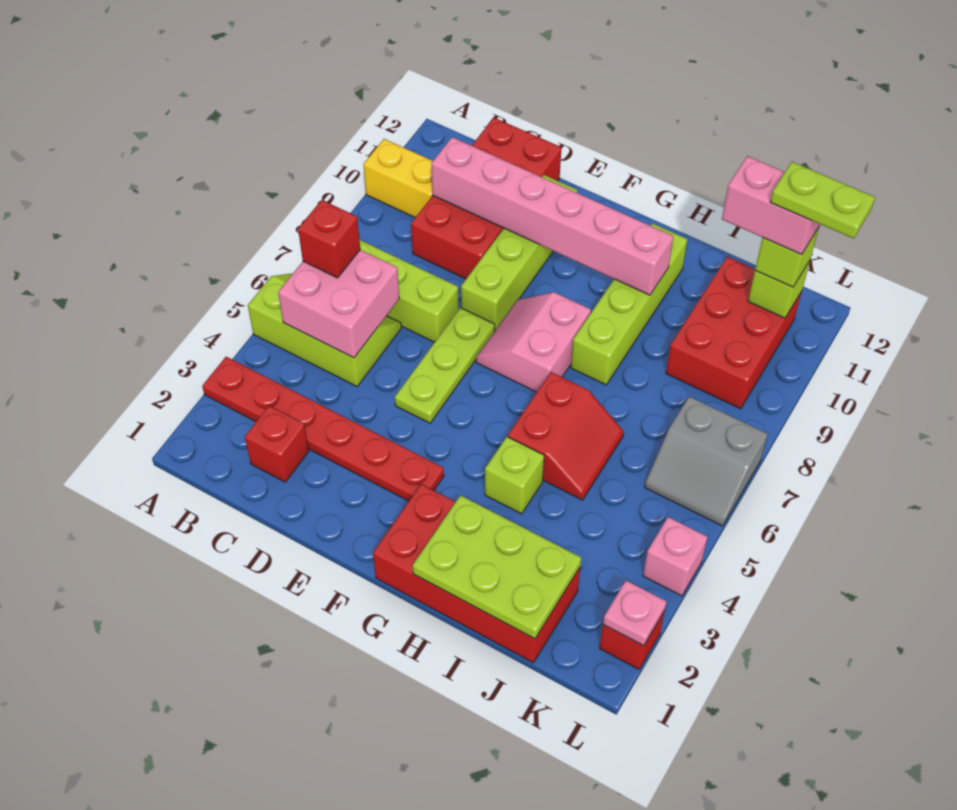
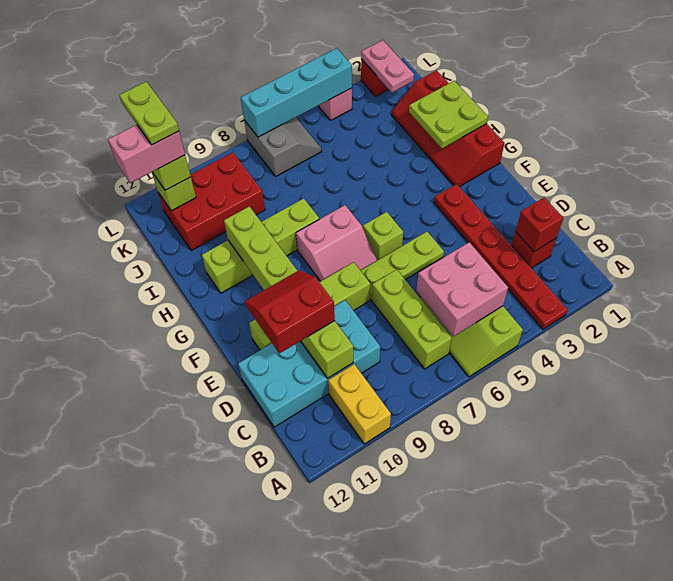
red 1x1 brick [298,200,360,278] -> red 1x1 brick moved to [515,197,563,251]
red 2x4 brick [411,118,561,279] -> cyan 2x4 brick [238,300,380,427]
pink 1x6 brick [431,137,673,295] -> lime 1x6 brick [224,206,353,378]
red 2x4 brick [373,484,580,663] -> red 2x4 slope [392,70,504,187]
lime 2x3 plate [412,495,581,639] -> lime 2x2 plate [409,81,488,149]
lime 1x1 brick [485,437,544,514] -> lime 1x1 brick moved to [363,212,403,260]
red 2x2 slope [508,372,624,500] -> red 2x2 slope moved to [245,270,335,353]
pink 1x2 brick [722,156,820,255] -> pink 1x2 brick turned to [108,125,185,183]
pink 1x1 plate [603,581,667,646] -> pink 1x2 plate [361,40,414,93]
none -> cyan 1x4 brick [241,48,352,137]

